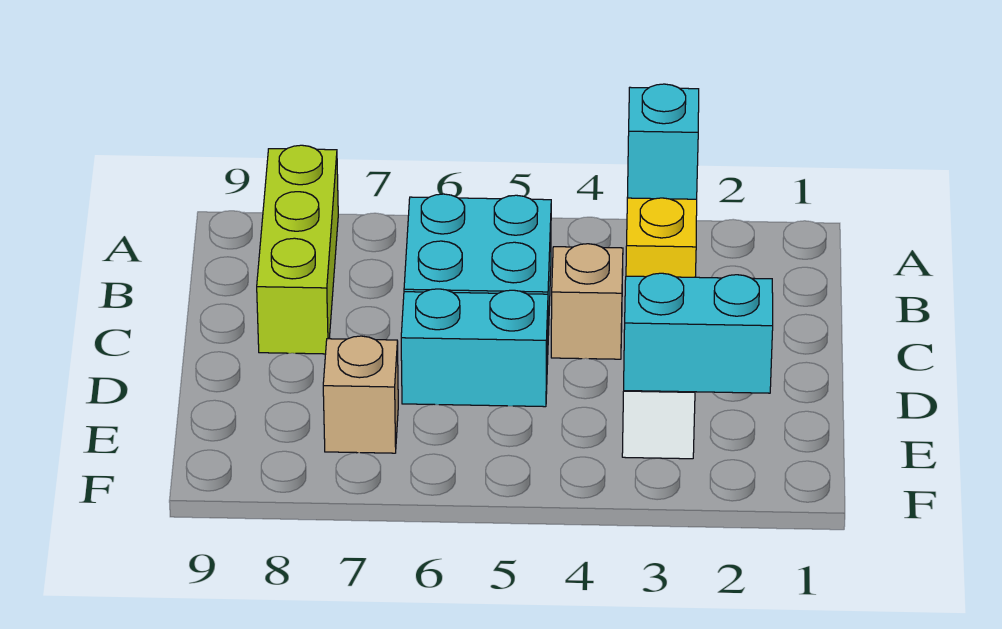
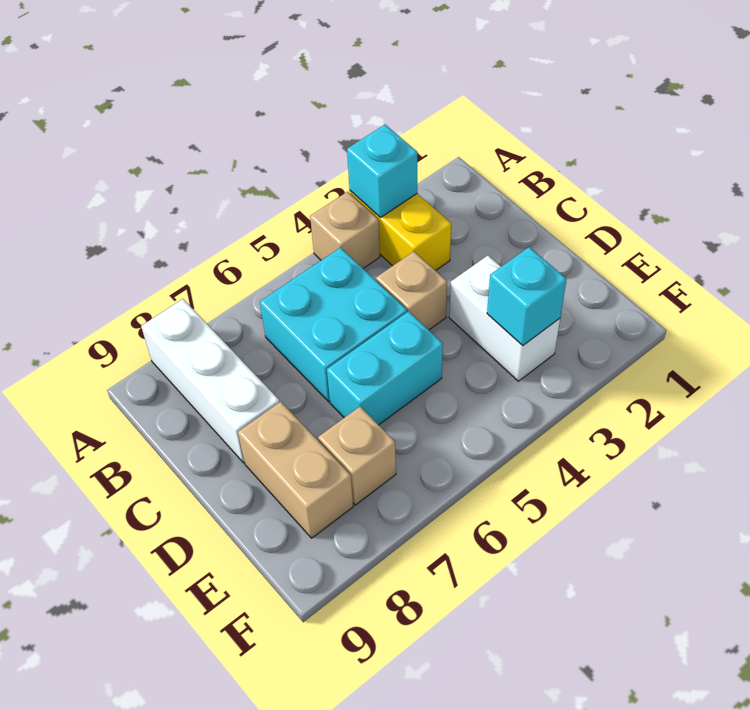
none -> tan 1x1 brick [310,192,380,268]
lime 1x3 brick [257,145,338,354] -> white 1x3 brick [141,299,279,463]
none -> tan 1x2 brick [238,402,353,538]
cyan 1x2 brick [624,273,773,393] -> cyan 1x1 brick [487,247,567,346]

